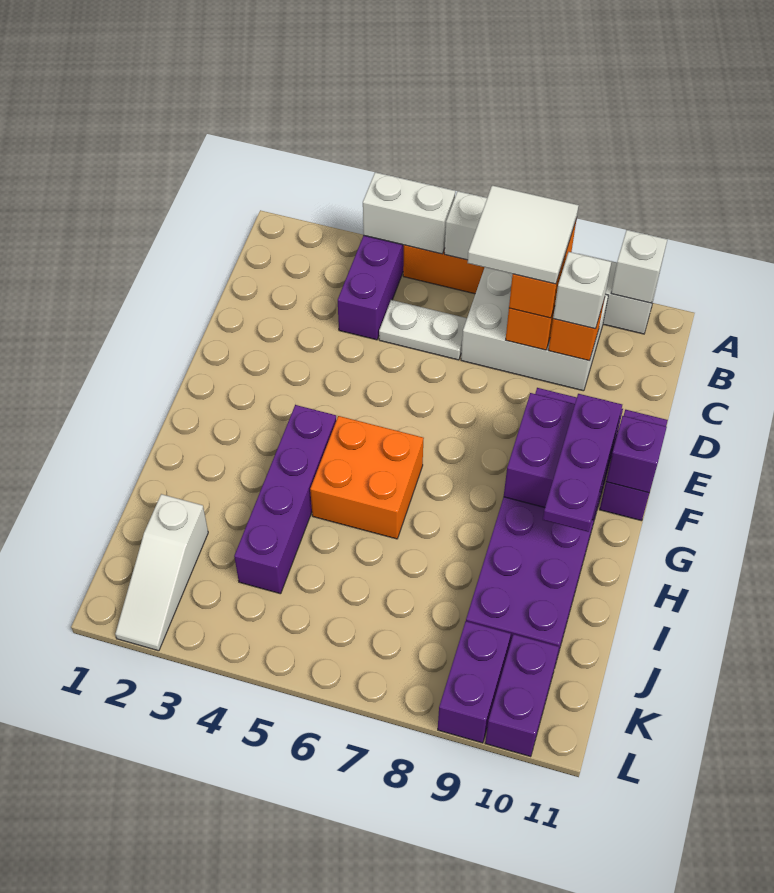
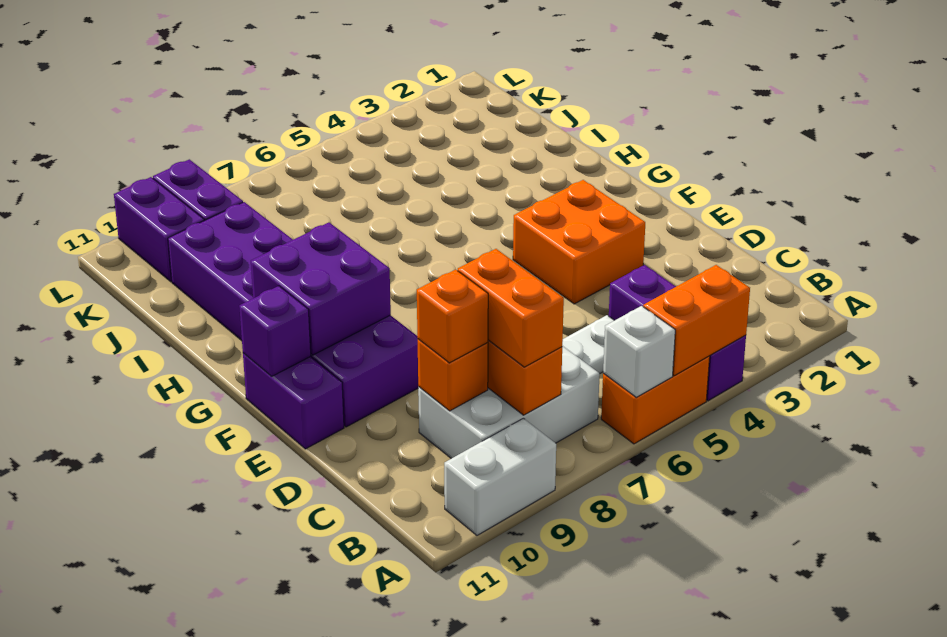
white 1x2 brick [363,172,455,254] -> orange 1x2 brick [643,265,750,376]
white 1x1 brick [611,230,667,303] -> none
white 2x2 tile [468,185,579,284] -> none
white 1x1 brick [553,252,611,329] -> orange 1x1 brick [417,270,488,363]
purple 1x3 plate [543,394,622,532] -> none
purple 1x4 brick [234,405,336,594] -> none
orange 2x2 brick [310,416,424,539] -> orange 2x2 brick moved to [513,180,645,304]
white 1x3 slope [115,494,208,651] -> none

